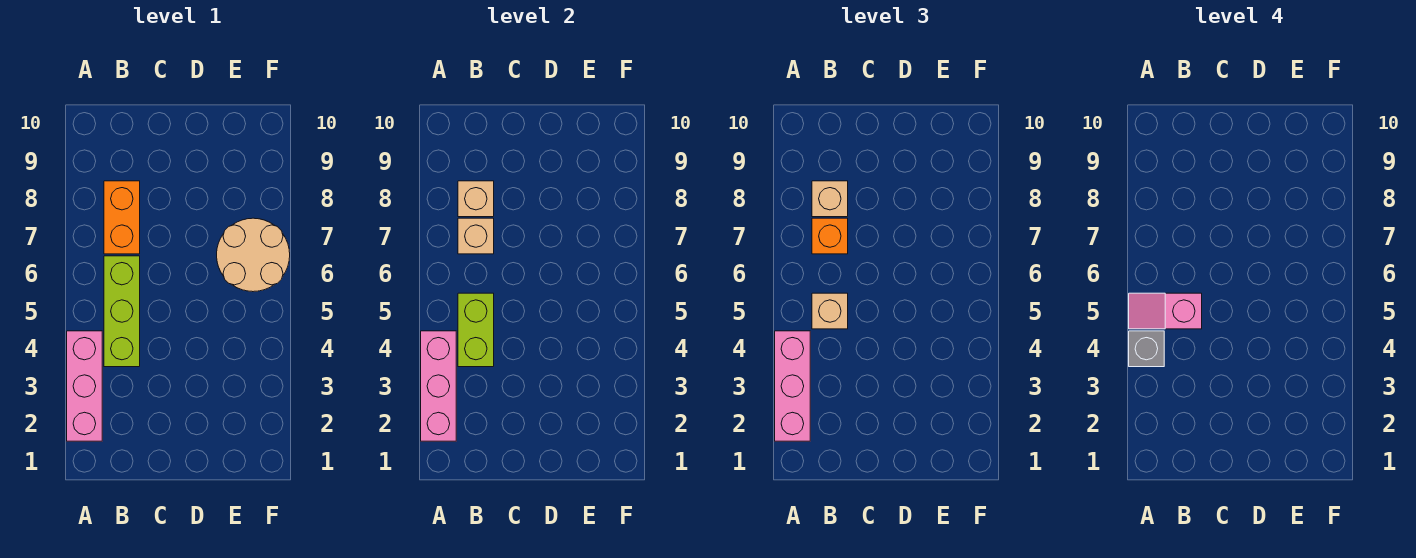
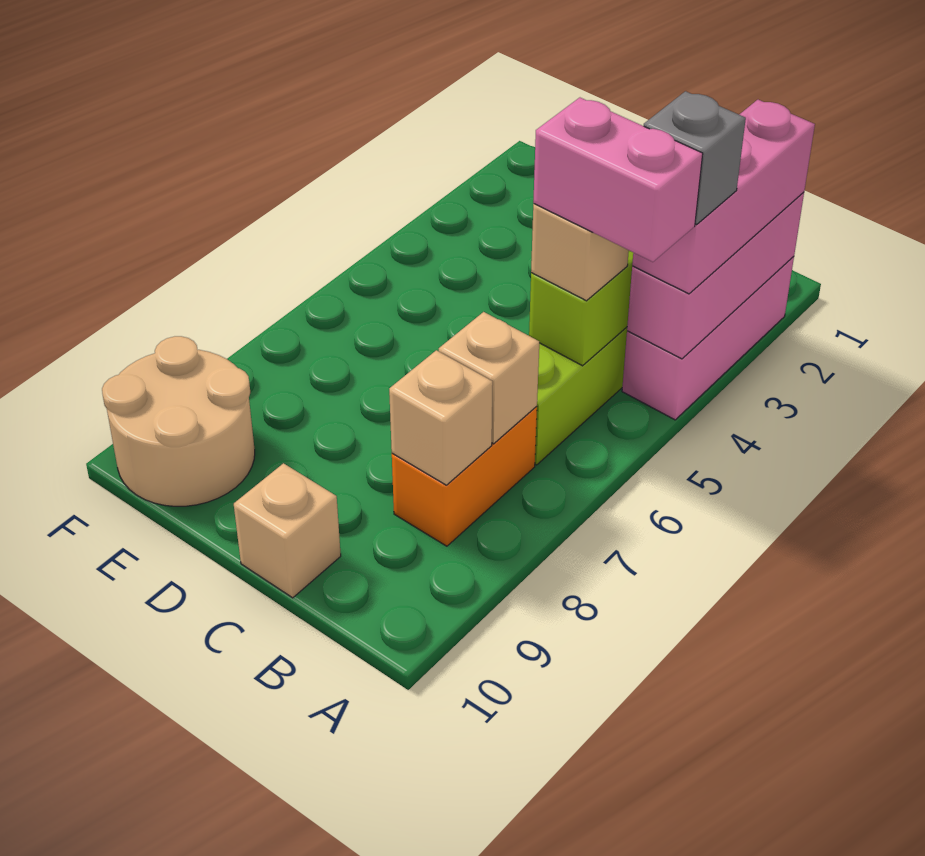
pink 1x2 slope [1129,293,1202,329] -> pink 1x2 brick [533,98,703,262]
orange 1x1 brick [812,218,848,254] -> none
tan 1x1 brick [812,181,848,217] -> tan 1x1 brick moved to [234,463,341,598]
tan 2x2 round brick [217,218,290,292] -> tan 2x2 round brick moved to [102,336,255,506]

